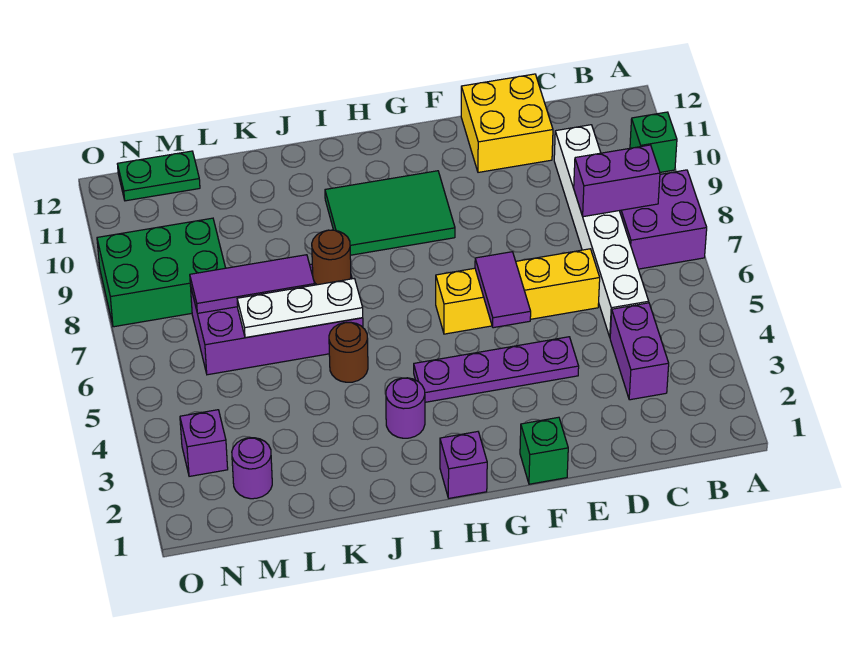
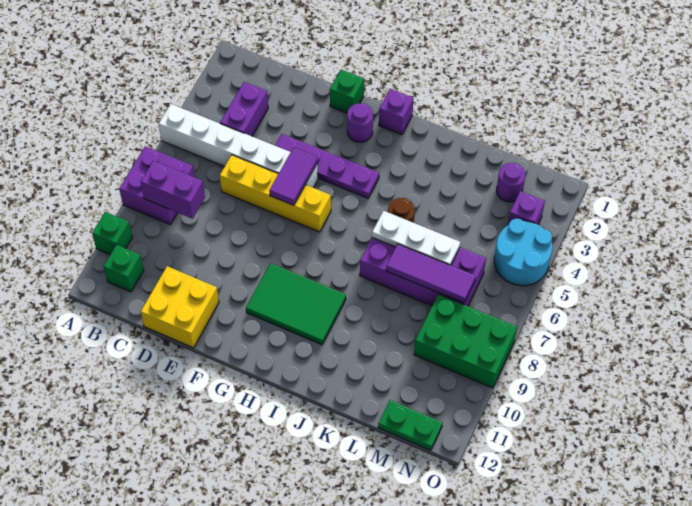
none -> green 1x1 brick [104,245,144,292]
white 1x6 brick [554,125,649,337] -> white 1x6 brick turned to [159,104,318,188]
purple 1x1 round brick [386,378,425,438] -> purple 1x1 round brick moved to [347,103,373,142]
brown 1x1 round brick [312,230,351,285] -> none
none -> cyan 2x2 round brick [494,219,552,286]

